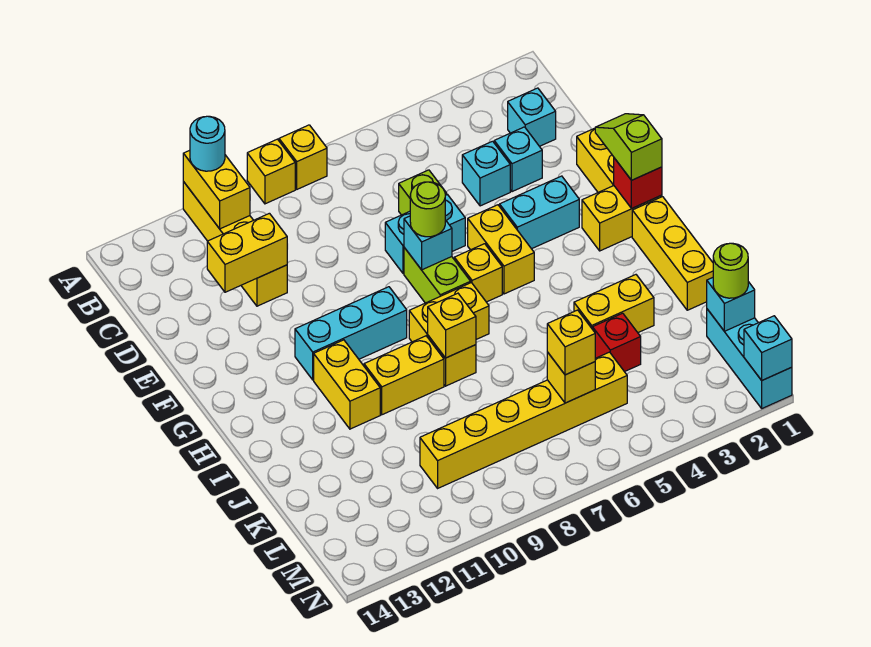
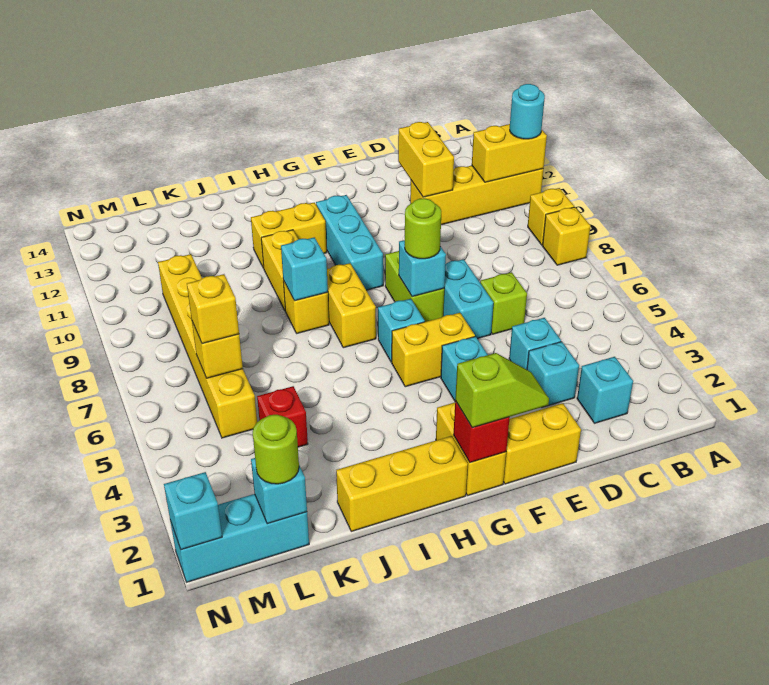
lime 1x2 brick [404,248,471,303] -> lime 1x2 brick turned to [385,251,444,322]
yellow 1x1 brick [454,244,502,302] -> cyan 1x1 brick [378,299,425,362]
yellow 1x1 brick [428,293,476,358] -> cyan 1x1 brick [281,237,328,301]
yellow 1x2 brick [574,275,654,332] -> none

